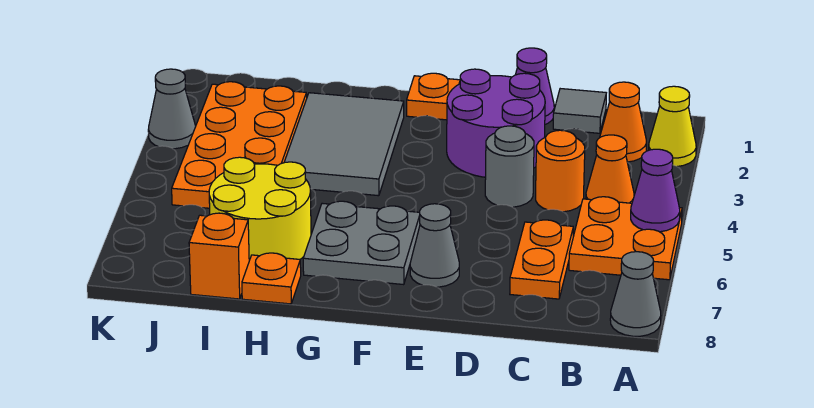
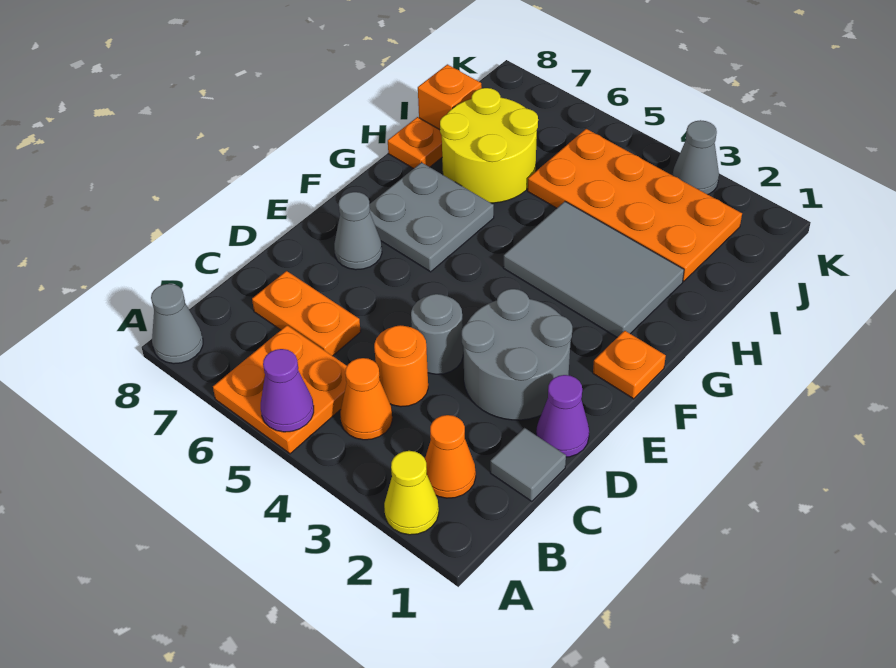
purple 2x2 round brick [447,69,545,177] -> grey 2x2 round brick [462,289,572,420]

